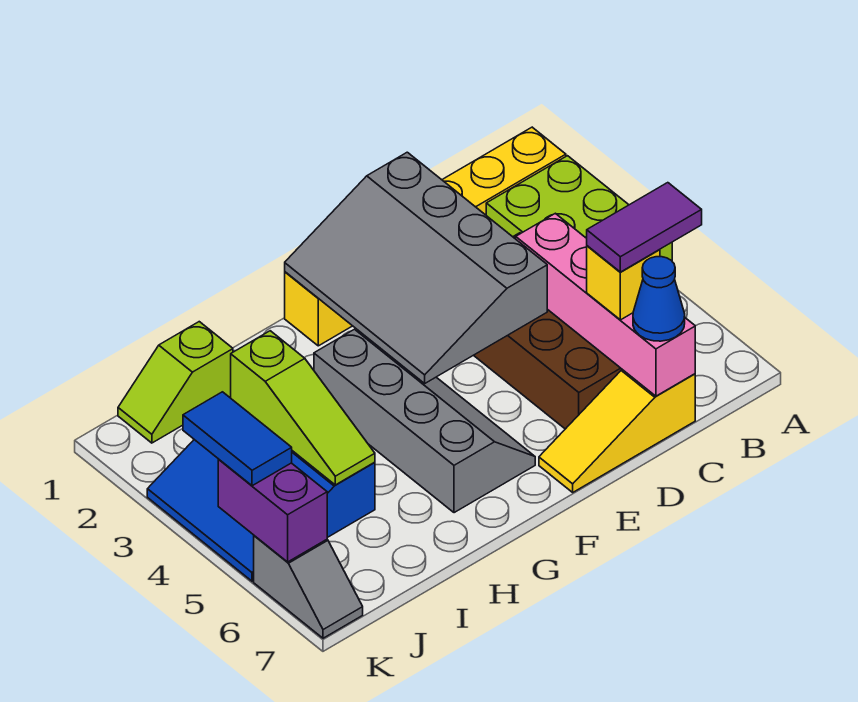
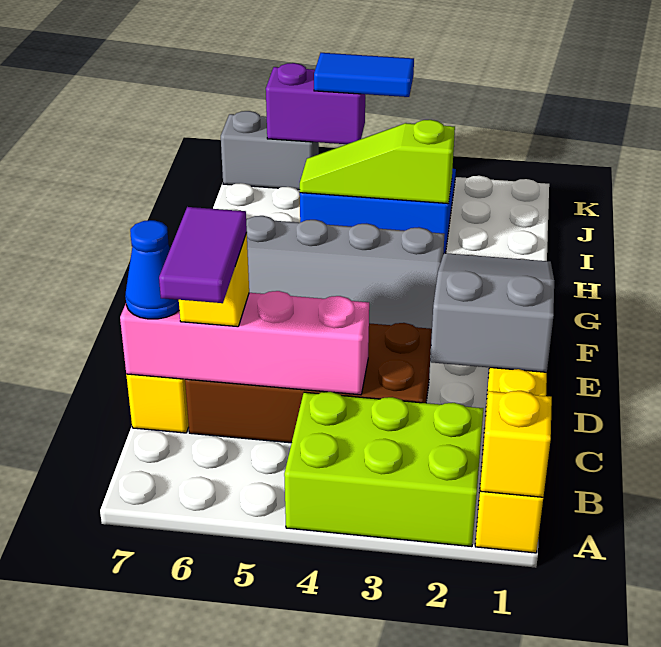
none -> yellow 1x1 brick [480,391,552,497]
grey 3x4 slope [285,152,547,383] -> grey 2x3 slope [430,253,554,372]
lime 1x2 slope [118,322,233,443] -> none
grey 1x2 slope [254,536,363,638] -> grey 1x2 brick [221,111,319,190]

